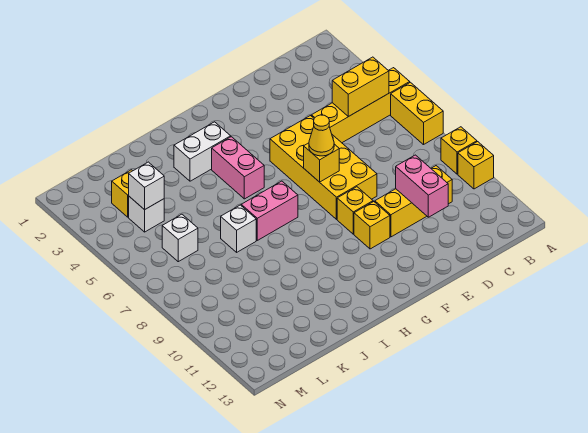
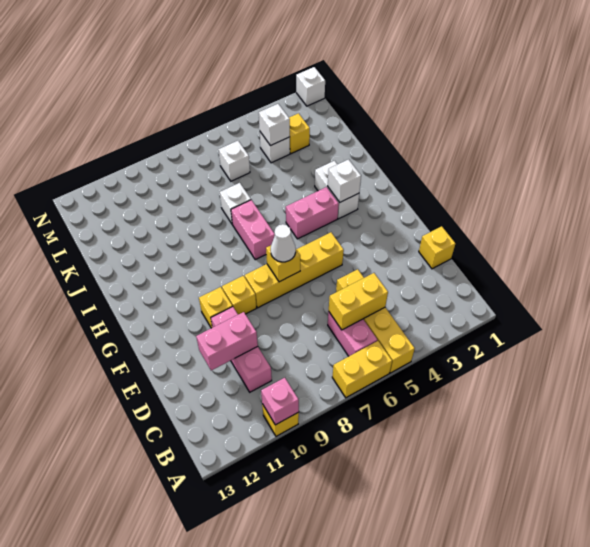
yellow 1x1 brick [441,127,477,174] -> yellow 1x1 brick moved to [419,226,455,269]
none -> pink 1x1 brick [261,378,299,425]
yellow 1x2 brick [332,57,389,117] -> yellow 1x2 brick turned to [329,273,388,330]
none -> pink 1x2 brick [328,311,377,356]
yellow 1x3 brick [375,166,452,237] -> pink 1x3 brick [211,307,272,392]
yellow 2x4 brick [270,116,377,219] -> yellow 1x4 brick [245,232,344,308]
yellow 1x1 cone [309,115,334,156] -> white 1x1 cone [271,224,296,262]
none -> white 1x1 brick [328,160,361,202]
none -> white 1x1 brick [296,67,325,106]

